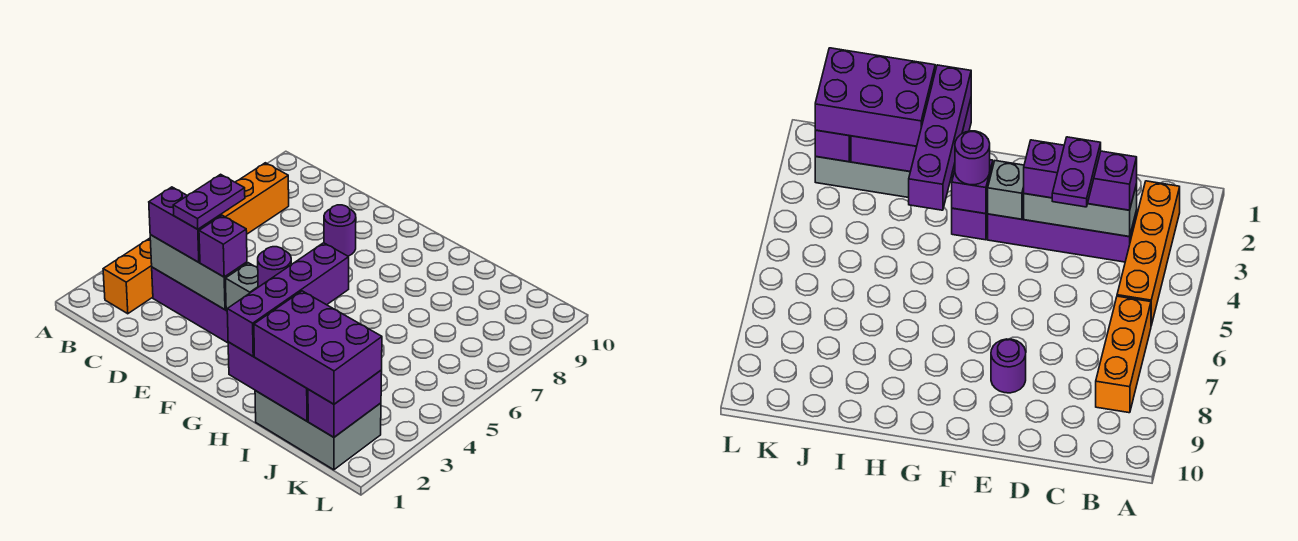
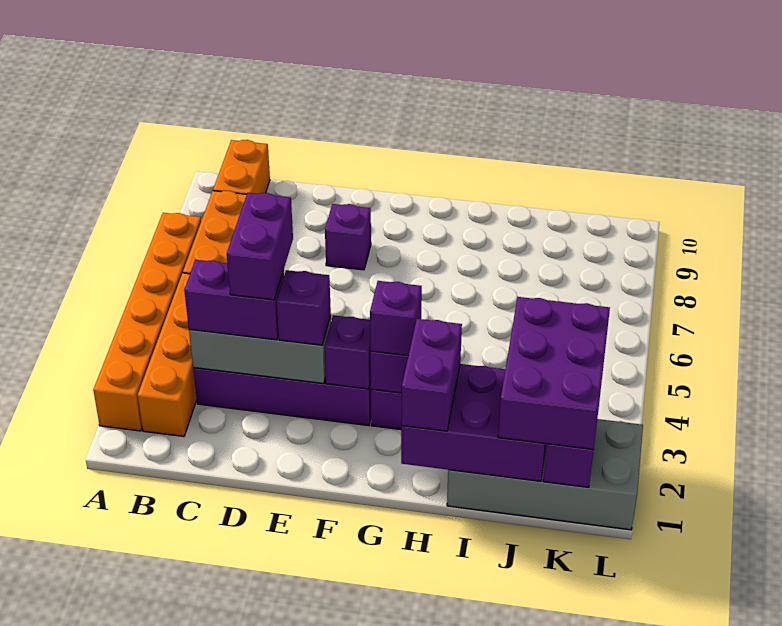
none -> orange 1x6 brick [93,213,201,431]
none -> orange 1x2 brick [213,140,270,194]
purple 1x2 plate [173,174,245,229] -> purple 1x2 brick [227,193,293,300]
purple 1x1 round brick [324,205,356,256] -> purple 1x1 brick [325,204,371,270]
grey 1x1 brick [225,263,258,311] -> purple 1x1 brick [325,315,371,389]
purple 1x1 round brick [258,247,291,287] -> purple 1x1 brick [370,281,422,356]
purple 1x4 brick [227,243,349,356] -> purple 1x2 brick [401,319,462,431]
grey 2x3 brick [255,391,381,470] -> grey 2x4 brick [447,419,643,530]
purple 2x3 brick [254,291,382,404] -> purple 2x3 brick turned to [498,297,610,449]

